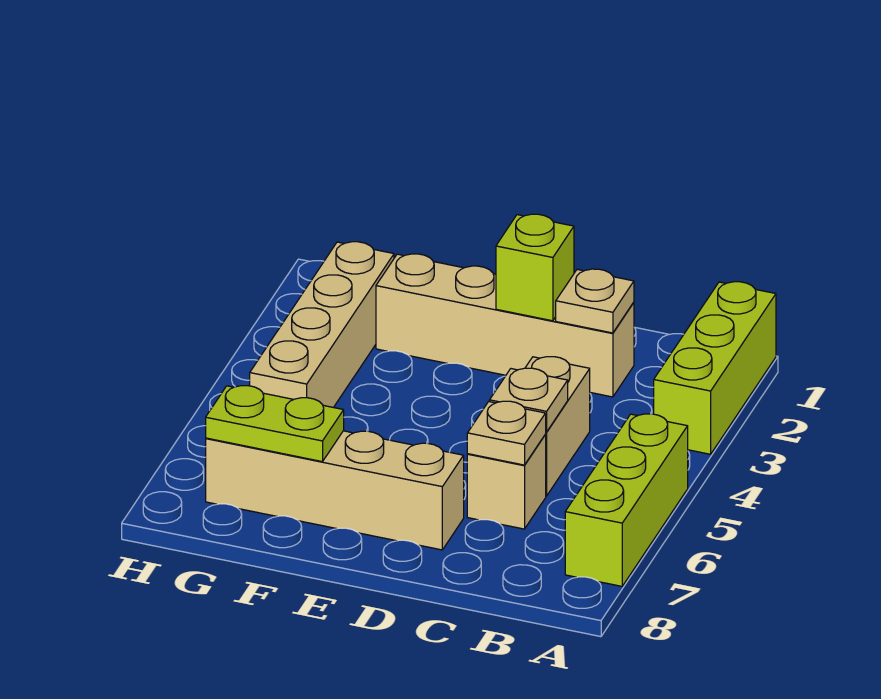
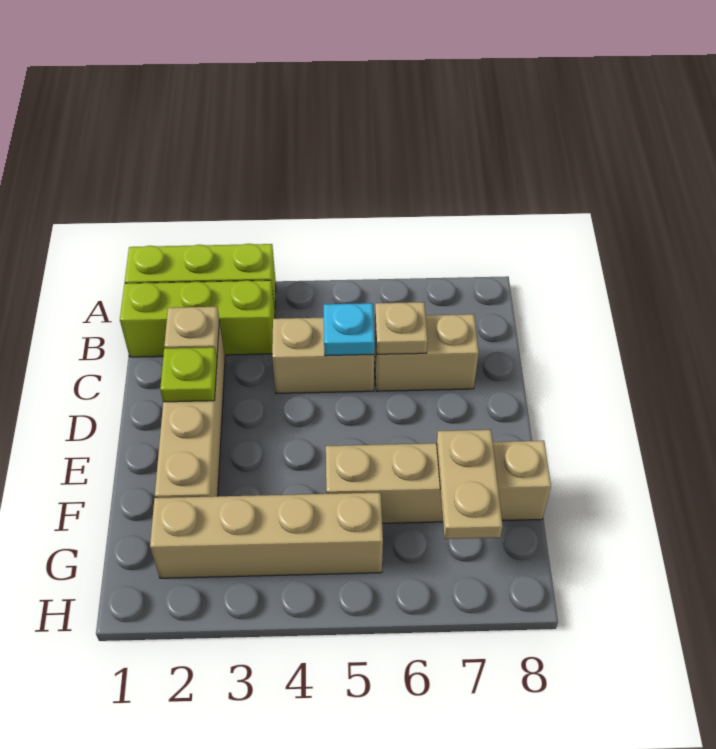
lime 1x3 brick [565,414,688,586] -> lime 1x3 brick moved to [120,280,275,357]
tan 1x1 plate [490,368,568,432] -> cyan 1x1 plate [324,303,375,356]
tan 1x1 brick [467,435,546,529] -> tan 1x2 brick [374,314,479,391]
lime 1x1 brick [496,214,574,321] -> lime 1x1 plate [160,347,217,402]
tan 1x4 brick [206,431,464,550] -> tan 1x4 brick turned to [326,441,551,523]
lime 1x2 plate [206,386,344,462] -> tan 1x2 plate [437,430,503,539]

